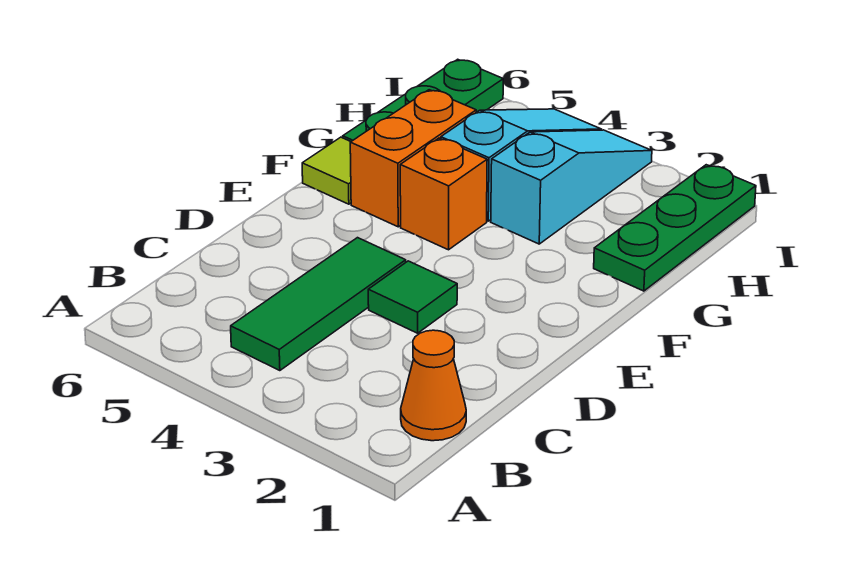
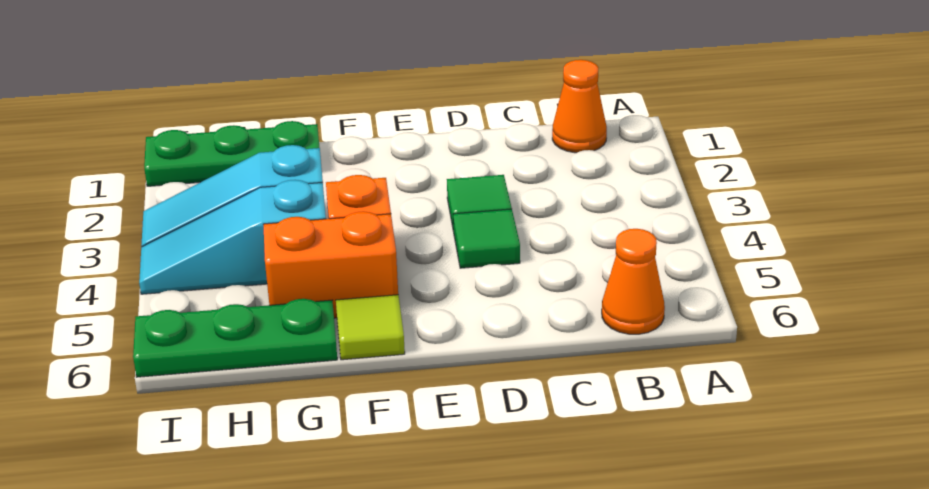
green 1x3 tile [231,238,406,371] -> green 1x1 tile [453,209,520,268]
none -> orange 1x1 cone [602,229,665,334]

